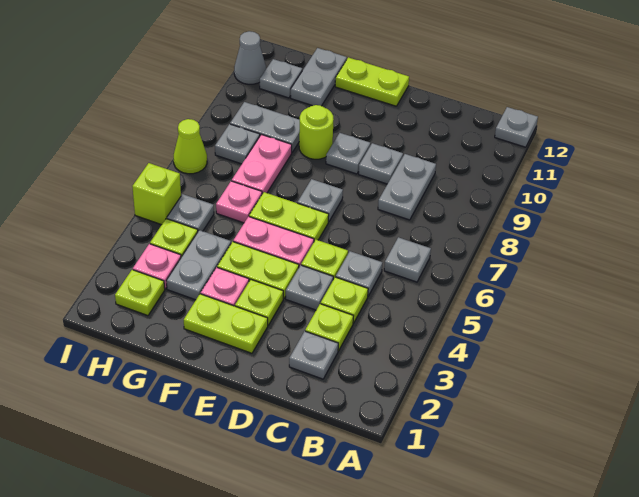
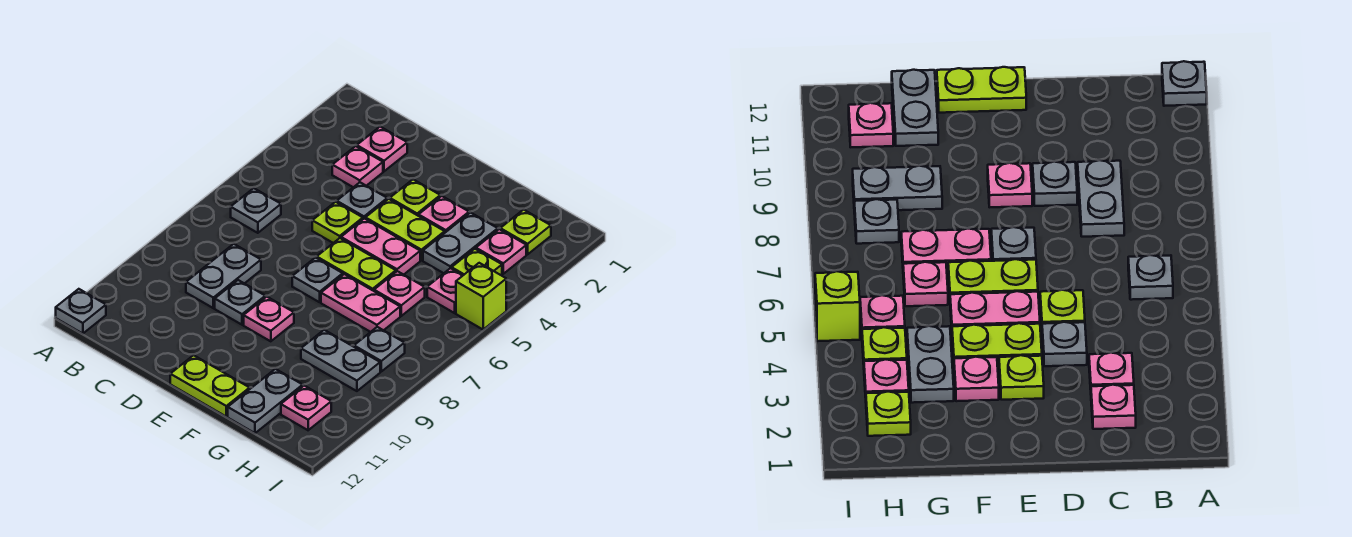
grey 1x1 plate [289,331,338,379] -> pink 1x1 plate [357,127,407,171]
lime 1x1 plate [305,304,353,351] -> pink 1x1 plate [332,146,383,187]
lime 1x1 plate [321,277,368,323] -> none
grey 1x1 plate [336,251,382,296] -> none
lime 1x2 plate [184,294,268,353] -> none
grey 1x1 plate [326,133,370,174] -> pink 1x1 plate [244,297,294,341]
lime 1x1 round brick [299,105,334,159] -> none
pink 1x2 plate [232,134,292,194] -> pink 1x2 plate turned to [321,274,400,332]
grey 1x1 plate [167,194,214,231] -> pink 1x1 plate [427,268,463,313]
grey 1x1 plate [260,59,302,98] -> pink 1x1 plate [281,386,331,430]
lime 1x1 cone [174,119,207,174] -> none
grey 1x1 cone [234,31,266,84] -> none

